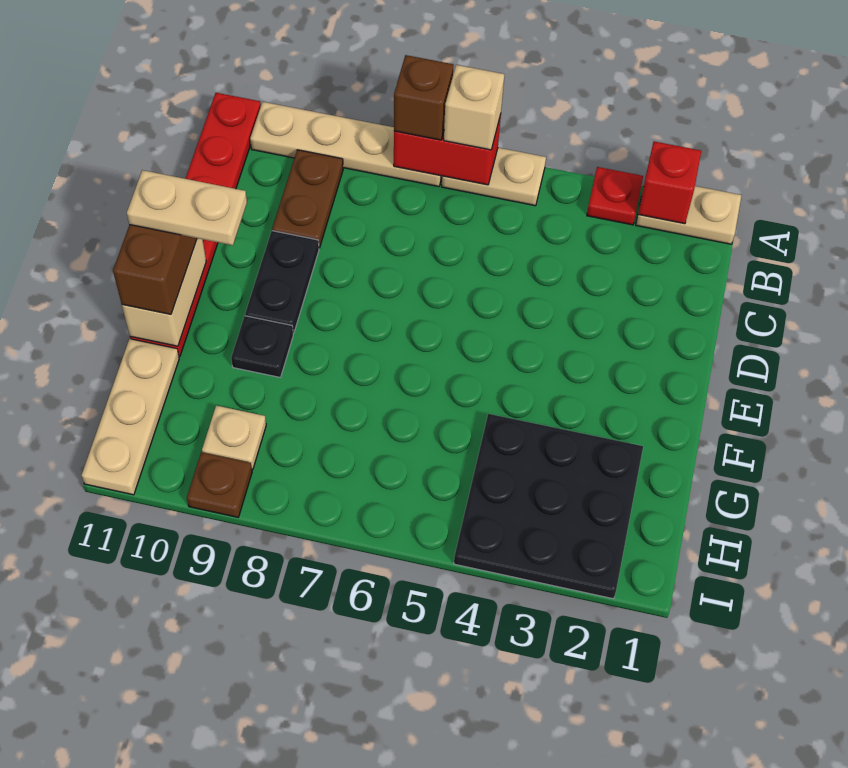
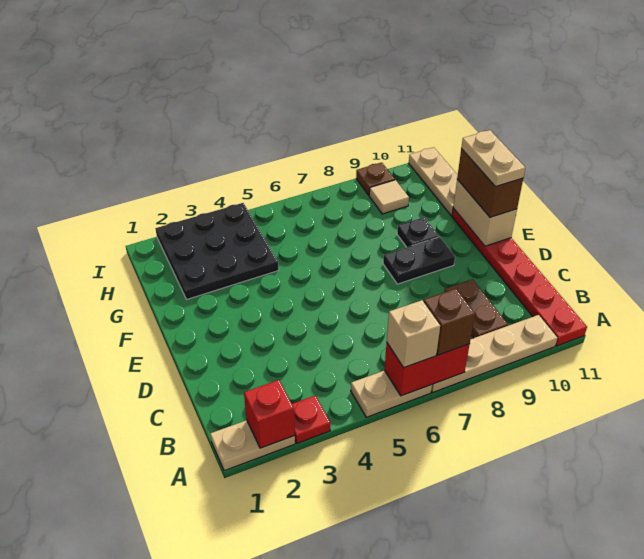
black 1x2 plate [245,231,319,333] -> black 1x2 plate turned to [383,237,455,284]
tan 1x2 plate [127,170,247,245] -> tan 1x2 plate turned to [461,130,525,187]
tan 1x1 plate [202,406,266,470] -> tan 1x1 tile [369,180,409,214]

